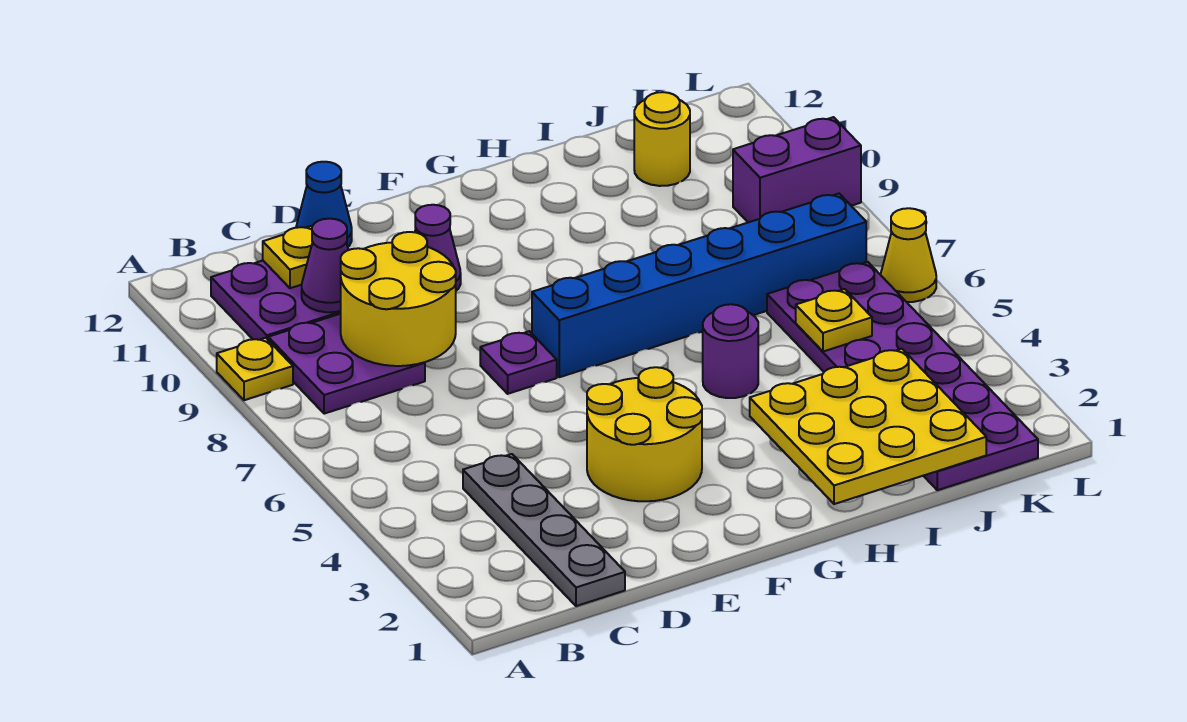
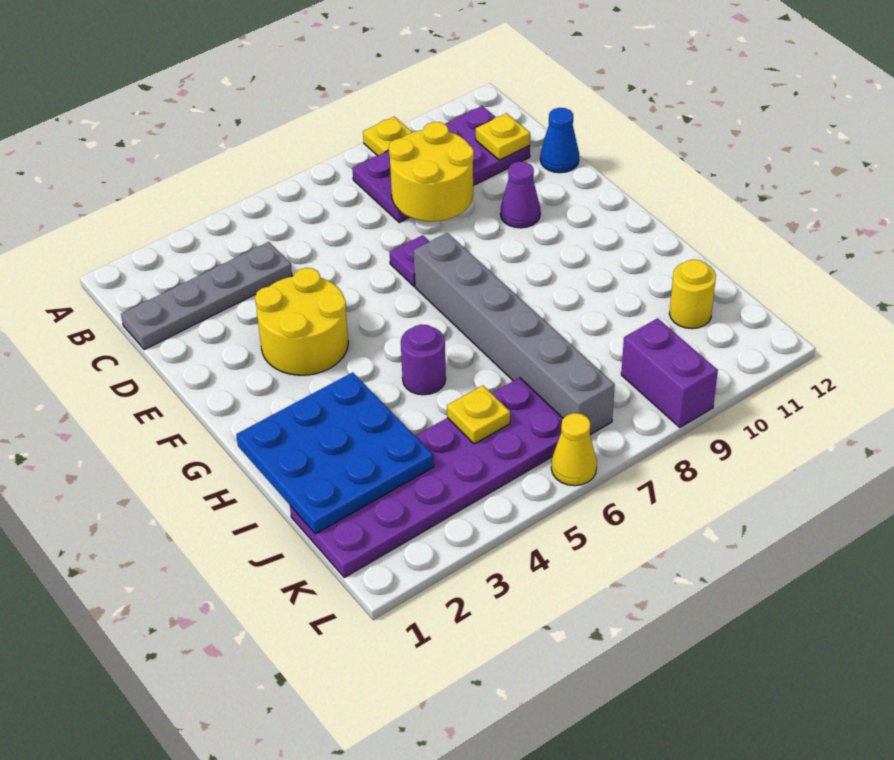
purple 1x1 cone [302,219,348,312] -> none
blue 1x6 brick [532,194,866,377] -> grey 1x6 brick [414,233,615,435]
yellow 3x3 plate [750,349,986,504] -> blue 3x3 plate [236,372,434,534]

